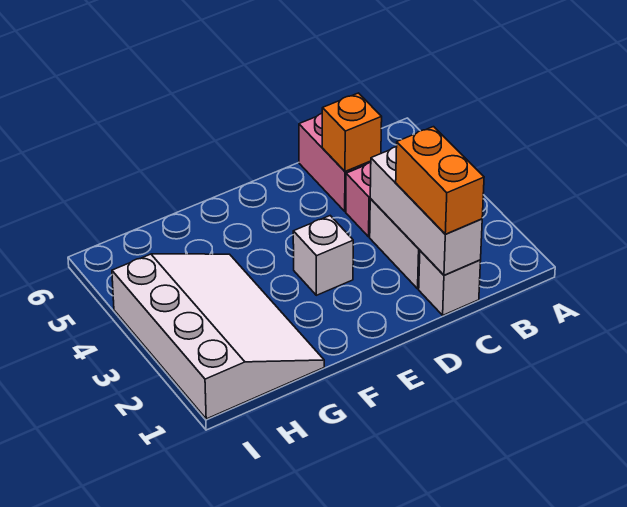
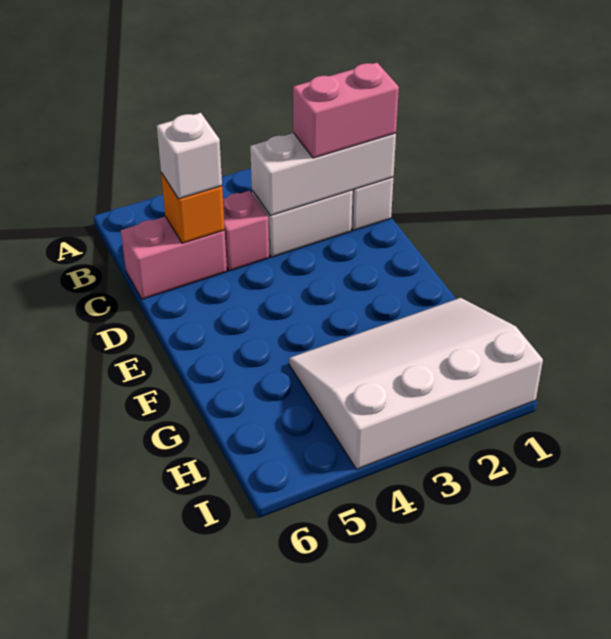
orange 1x2 brick [396,127,484,234] -> pink 1x2 brick [293,63,399,158]
white 1x1 brick [293,216,353,295] -> white 1x1 brick moved to [157,113,222,199]

